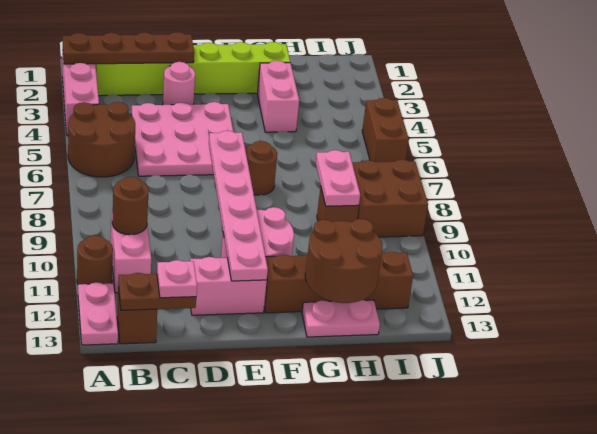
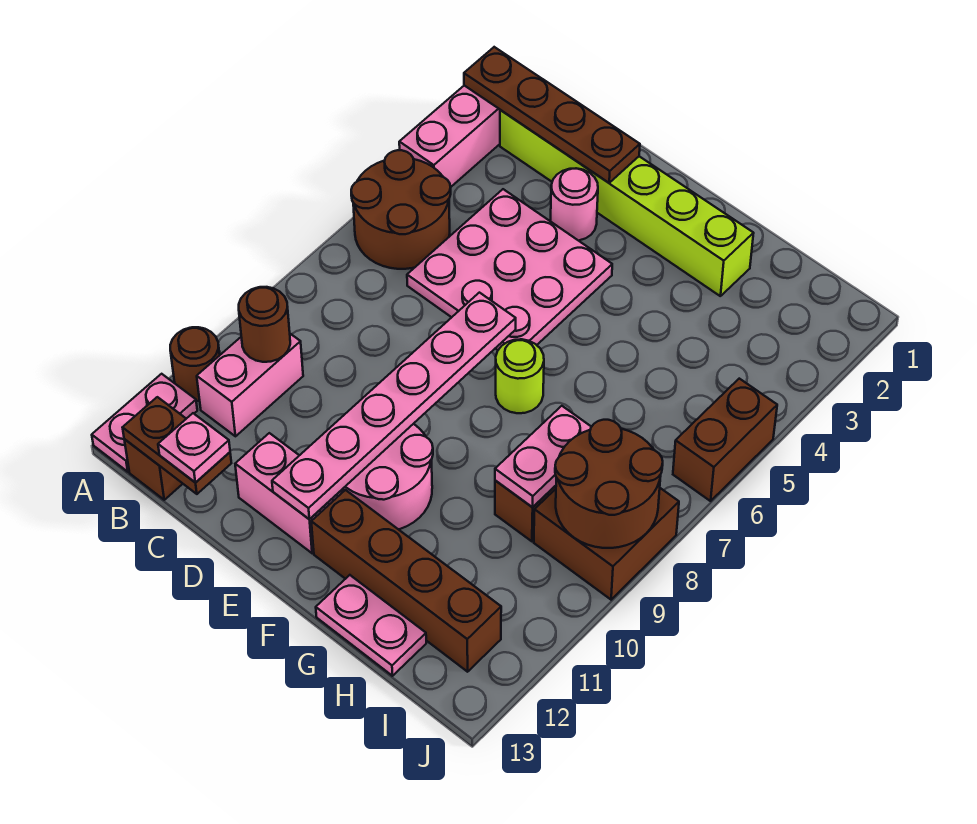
brown 1x1 round brick [245,141,277,195] -> lime 1x1 round brick [496,339,544,413]
pink 1x2 brick [257,61,299,132] -> none
brown 2x2 round brick [305,219,383,303] -> brown 2x2 round brick moved to [555,420,663,548]

